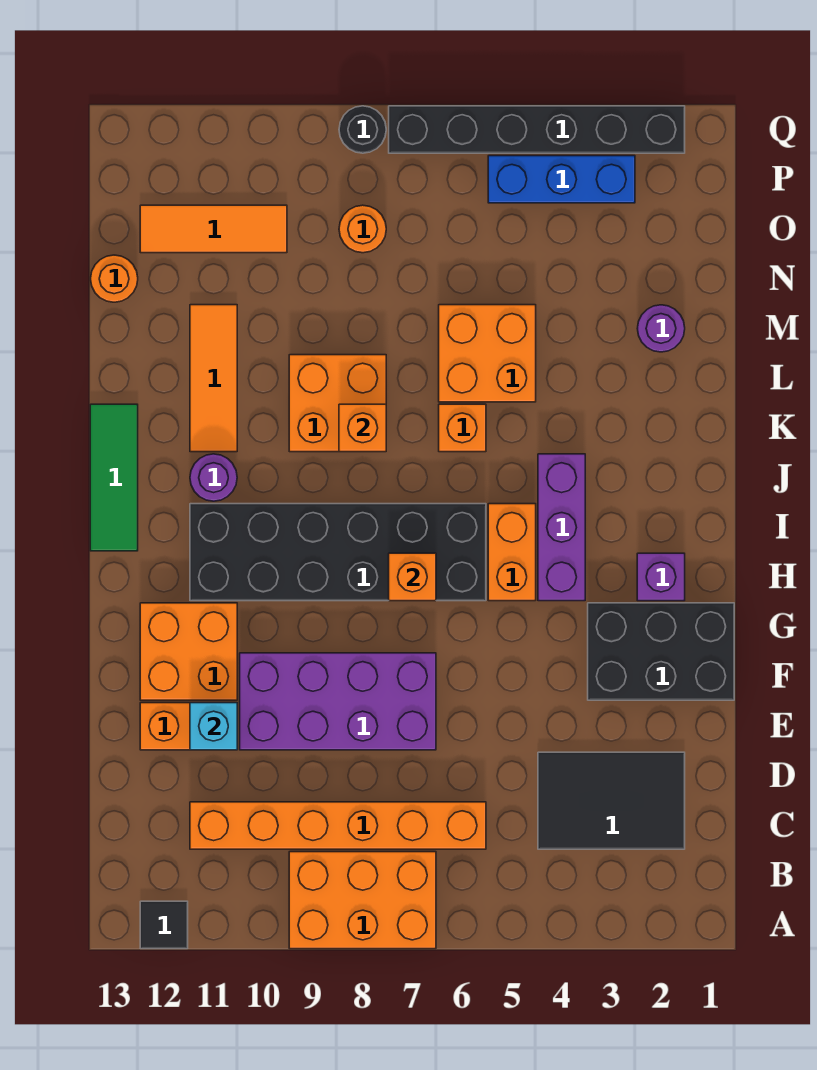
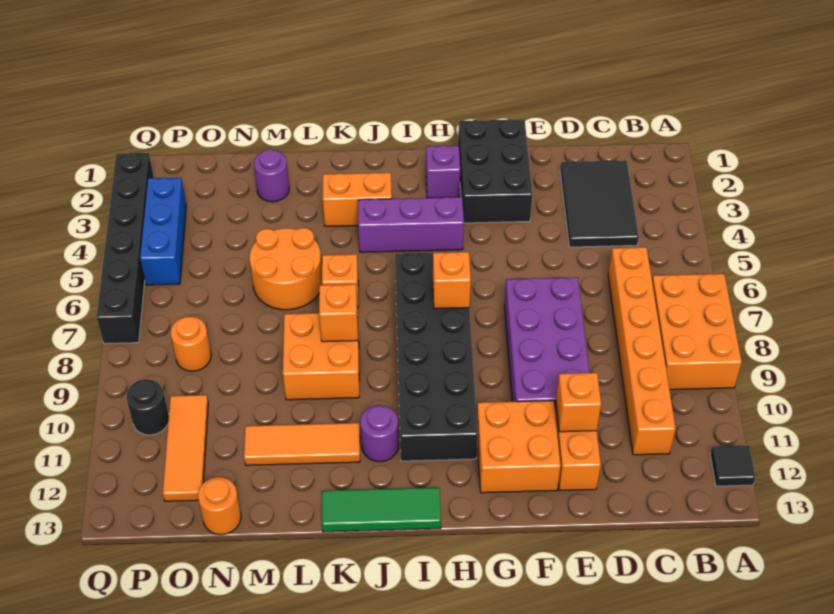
cyan 1x1 brick [190,703,237,750] -> orange 1x1 brick [556,373,601,432]
orange 1x2 brick [488,504,536,601] -> orange 1x2 brick moved to [323,173,392,226]
orange 2x2 brick [439,305,536,402] -> orange 2x2 round brick [249,228,322,310]
black 1x1 round brick [339,106,386,153] -> black 1x1 round brick moved to [126,379,169,435]

